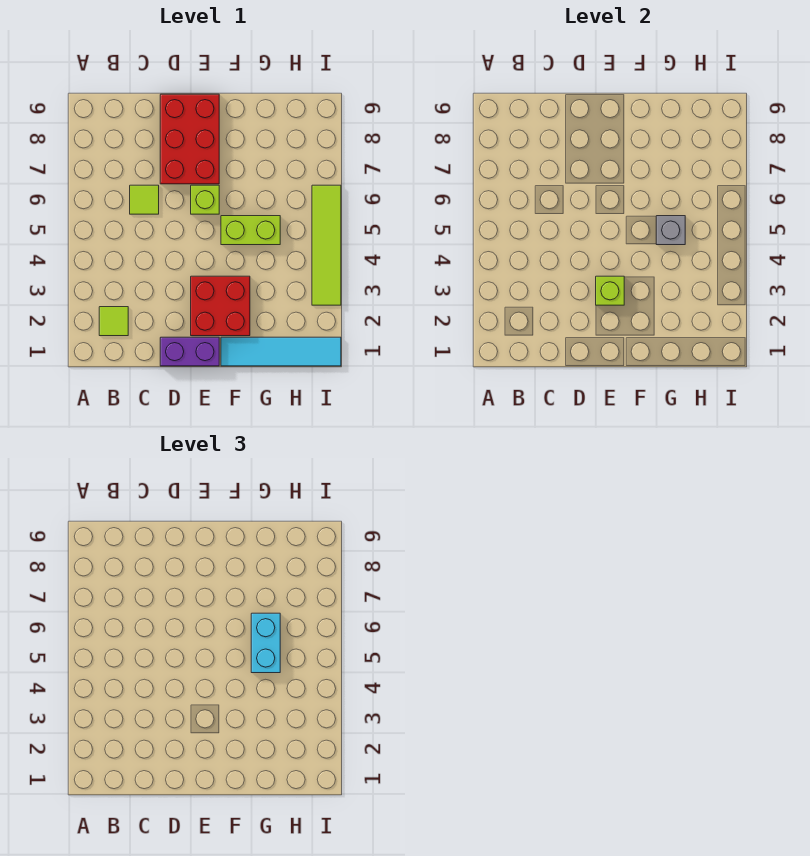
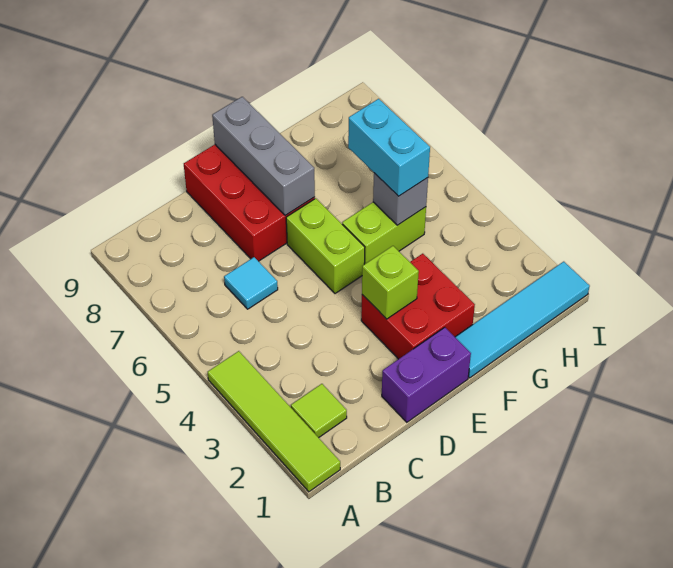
lime 1x1 tile [130,185,159,214] -> cyan 1x1 tile [224,257,278,309]
lime 1x1 brick [191,185,219,214] -> lime 1x2 brick [286,198,365,293]
none -> grey 1x3 brick [212,97,315,215]
lime 1x4 tile [312,185,341,305] -> lime 1x4 tile moved to [208,351,340,492]

